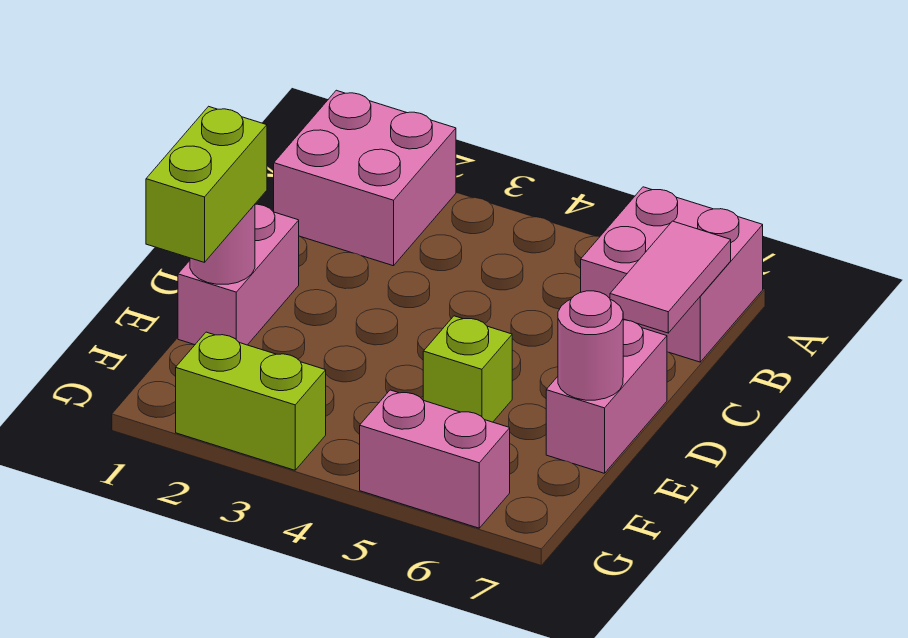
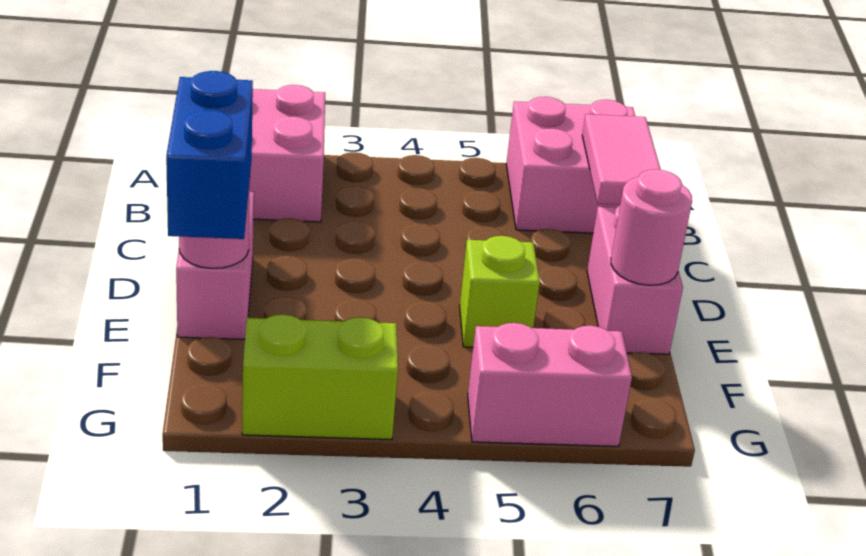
lime 1x2 brick [146,106,267,262] -> blue 1x2 brick [166,71,253,239]

